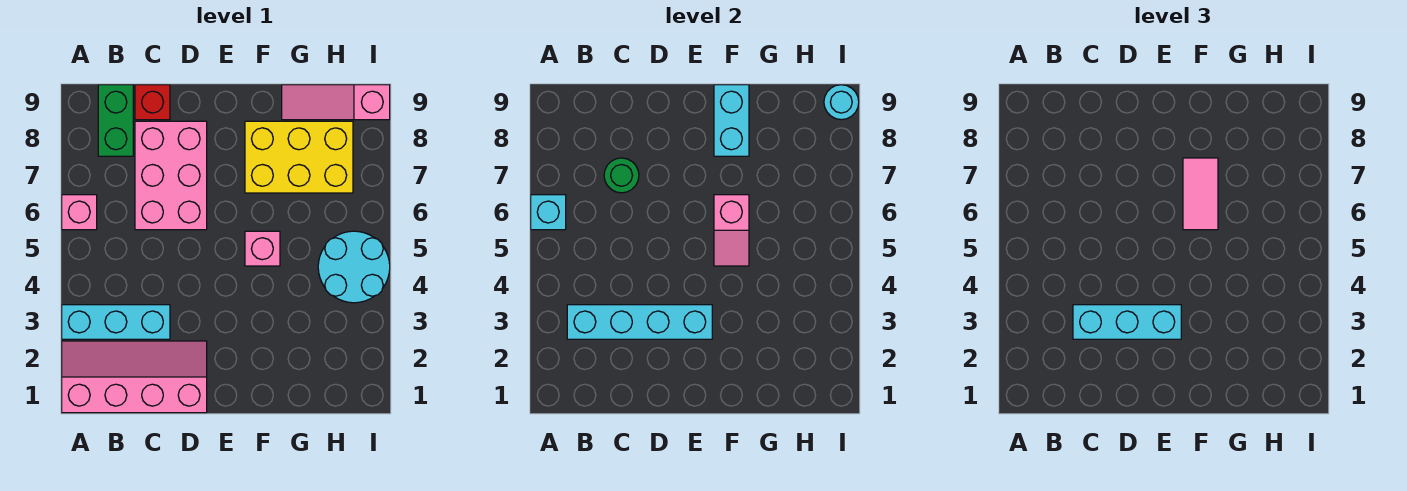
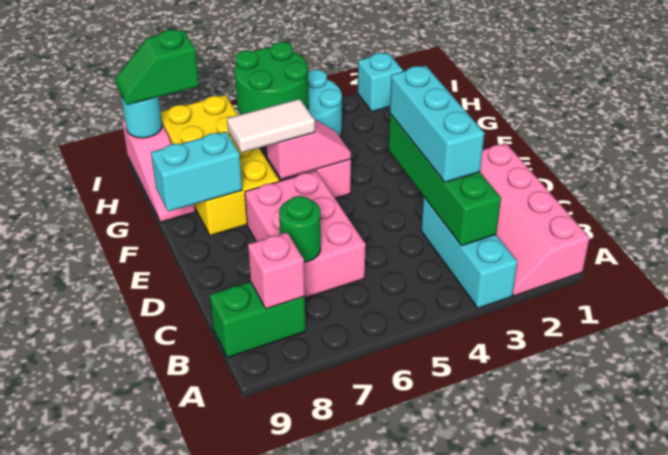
pink 1x1 brick [62,195,97,230] -> pink 1x1 brick moved to [248,232,305,309]
cyan 1x1 brick [531,195,566,230] -> cyan 1x1 brick moved to [358,53,403,112]
cyan 1x4 brick [567,305,712,339] -> green 1x4 brick [388,114,501,246]
pink 2x3 brick [135,121,207,230] -> pink 2x3 brick turned to [245,171,366,298]
red 1x1 brick [135,85,170,120] -> none
pink 1x2 tile [1183,158,1218,230] -> white 1x2 tile [227,99,315,153]
yellow 2x3 brick [245,121,353,193] -> yellow 2x4 brick [161,95,279,236]
none -> green 2x2 round brick [235,42,309,115]
none -> green 1x2 slope [115,29,199,105]

